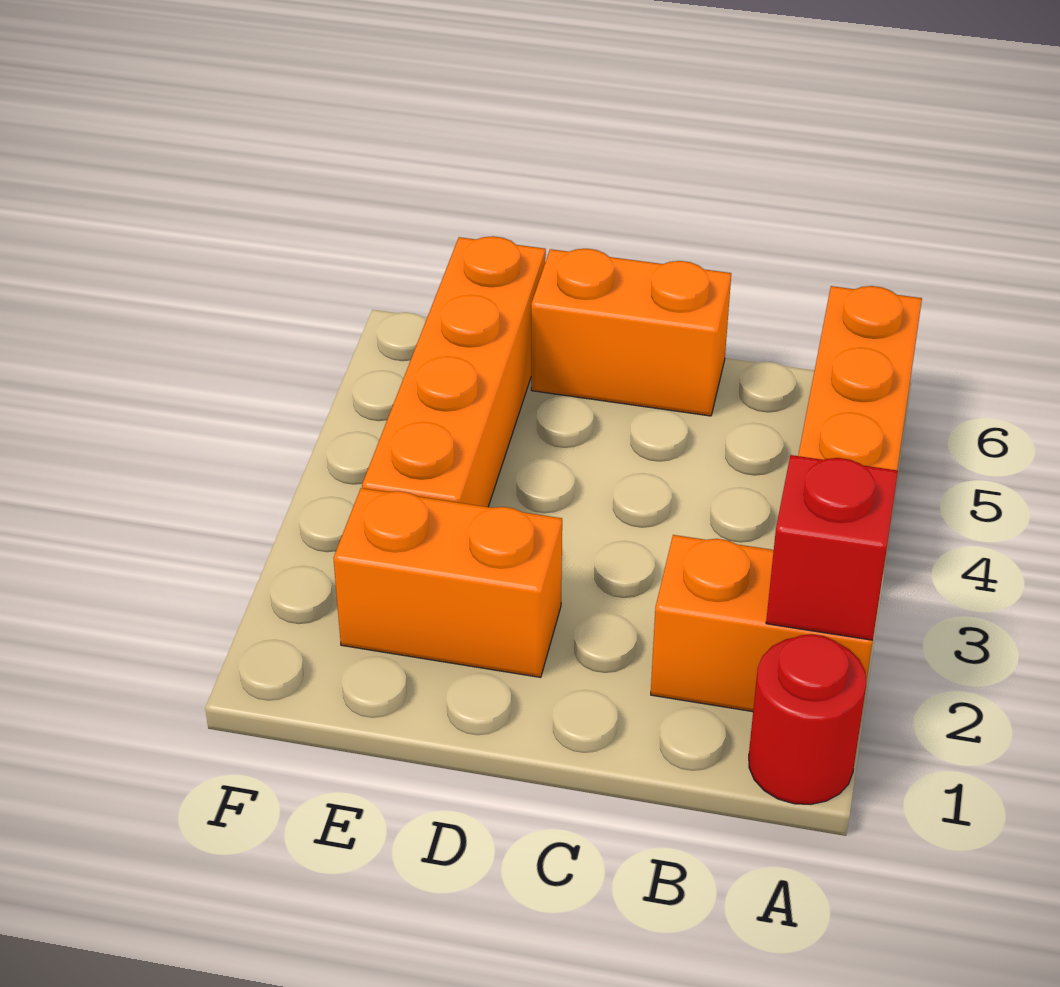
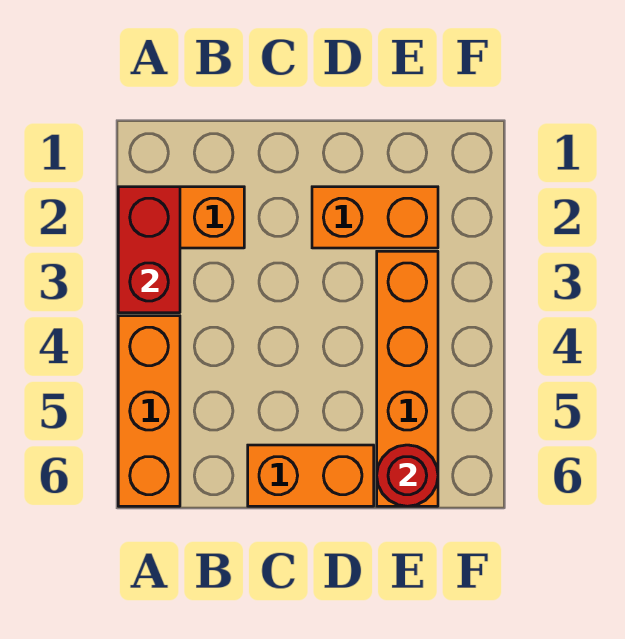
red 1x1 round brick [749,634,866,804] -> red 1x1 round brick moved to [377,445,438,506]
red 1x1 brick [766,455,898,640] -> red 1x2 brick [118,187,180,313]

